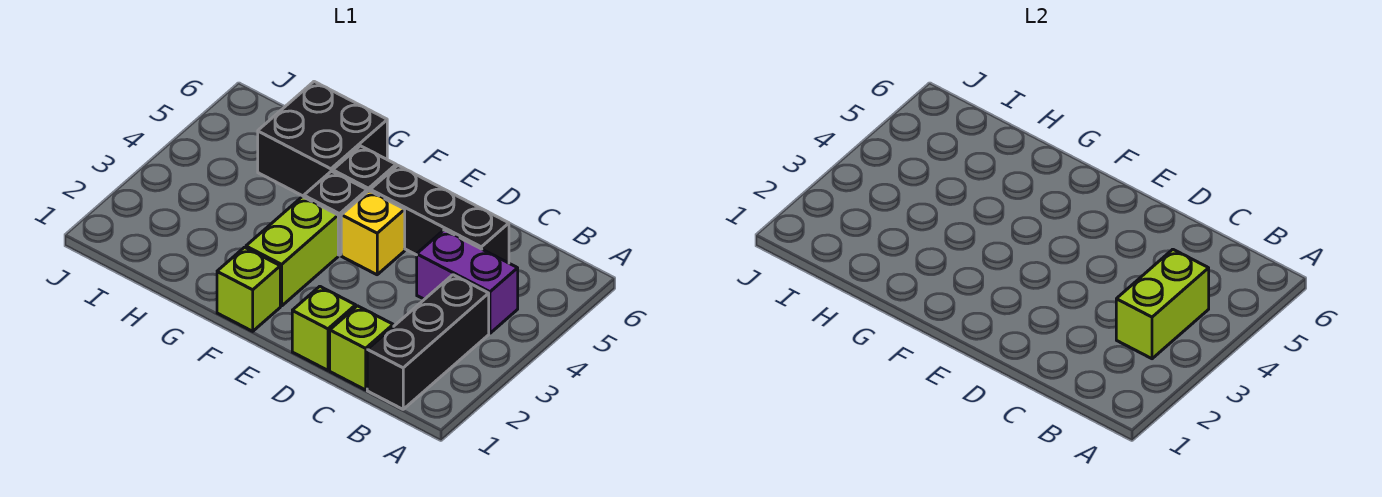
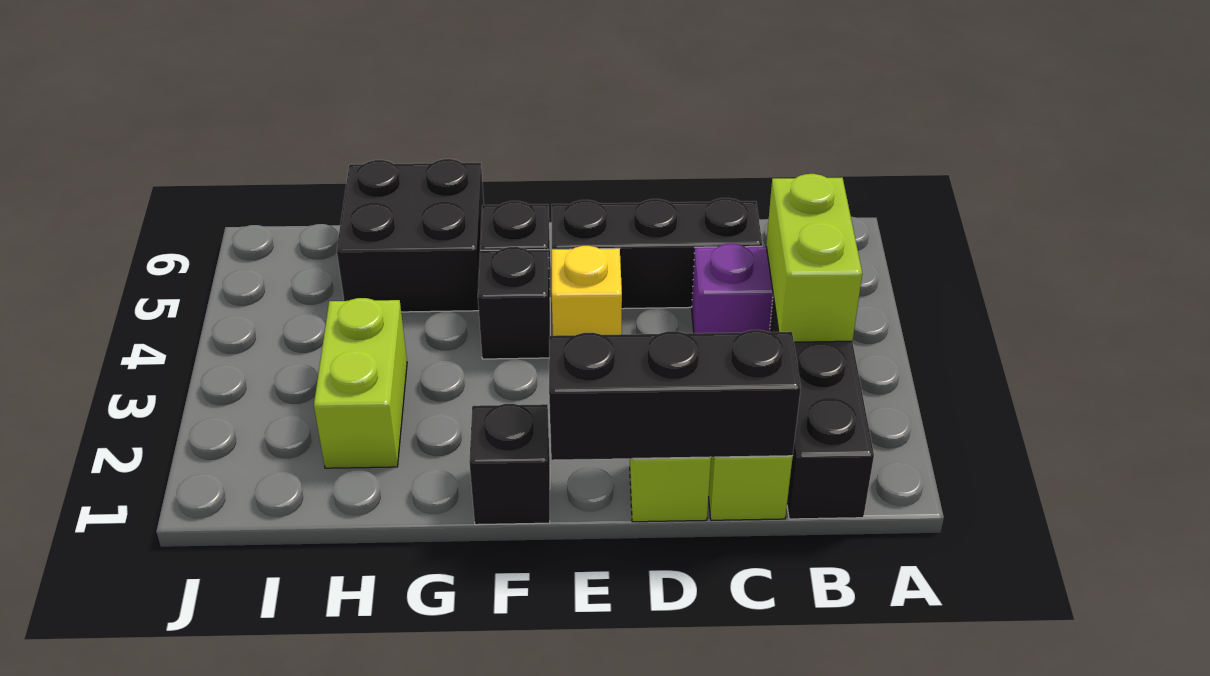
none -> black 1x3 brick [549,330,801,460]
lime 1x1 brick [217,247,280,331] -> black 1x1 brick [469,404,550,525]
lime 1x2 brick [246,197,338,306] -> lime 1x2 brick moved to [314,298,407,468]

